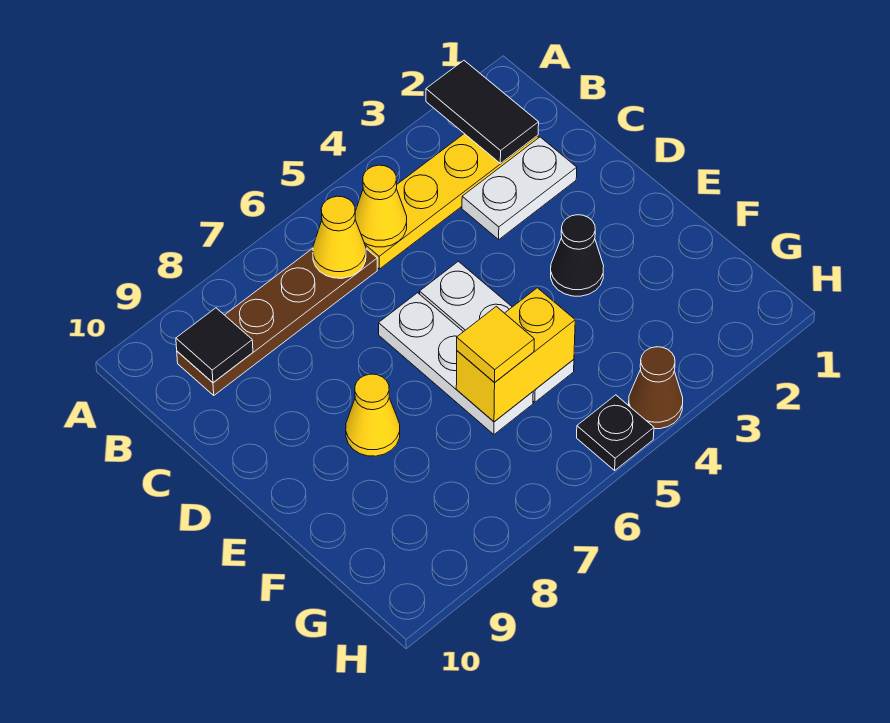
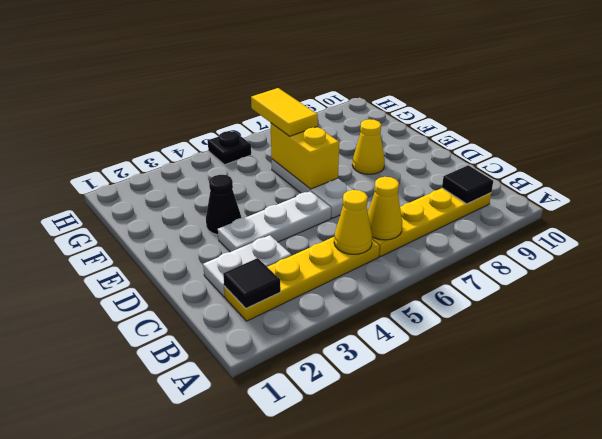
black 1x2 tile [426,61,539,164] -> black 1x1 tile [223,258,281,308]
brown 1x4 plate [177,248,377,395] -> yellow 1x4 plate [372,188,491,257]
white 1x3 plate [420,261,574,402] -> white 1x3 plate turned to [218,191,331,252]
yellow 1x2 brick [456,288,575,422] -> yellow 1x2 brick turned to [271,123,339,189]
yellow 1x1 tile [457,306,534,382] -> yellow 1x2 tile [251,88,318,136]
brown 1x1 cone [629,347,683,429] -> none

